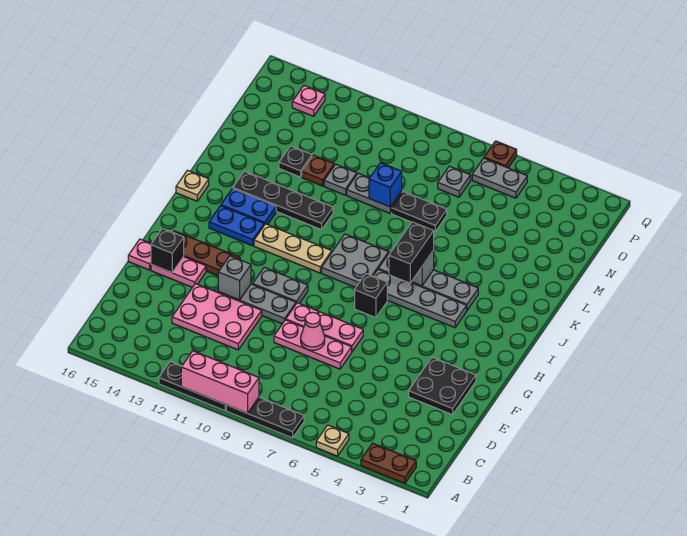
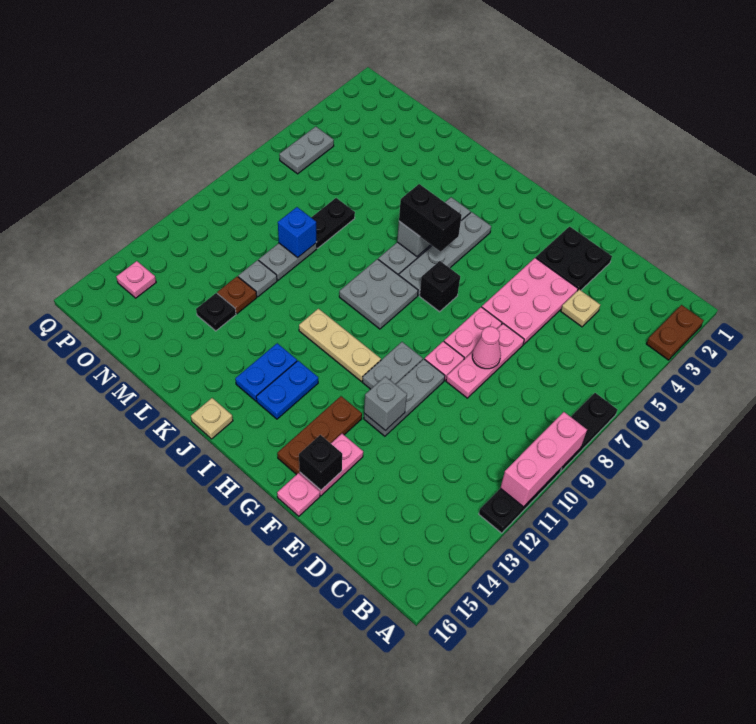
tan 1x1 plate [316,425,349,456] -> tan 1x1 plate moved to [561,290,600,327]
pink 2x3 plate [172,284,262,350] -> pink 2x3 plate moved to [482,258,578,345]
tan 1x3 plate [254,224,332,273] -> tan 1x3 plate turned to [299,309,381,381]
black 1x4 plate [233,171,333,230] -> none
grey 1x1 plate [438,166,471,197] -> none
brown 1x1 plate [484,141,517,168] -> none

